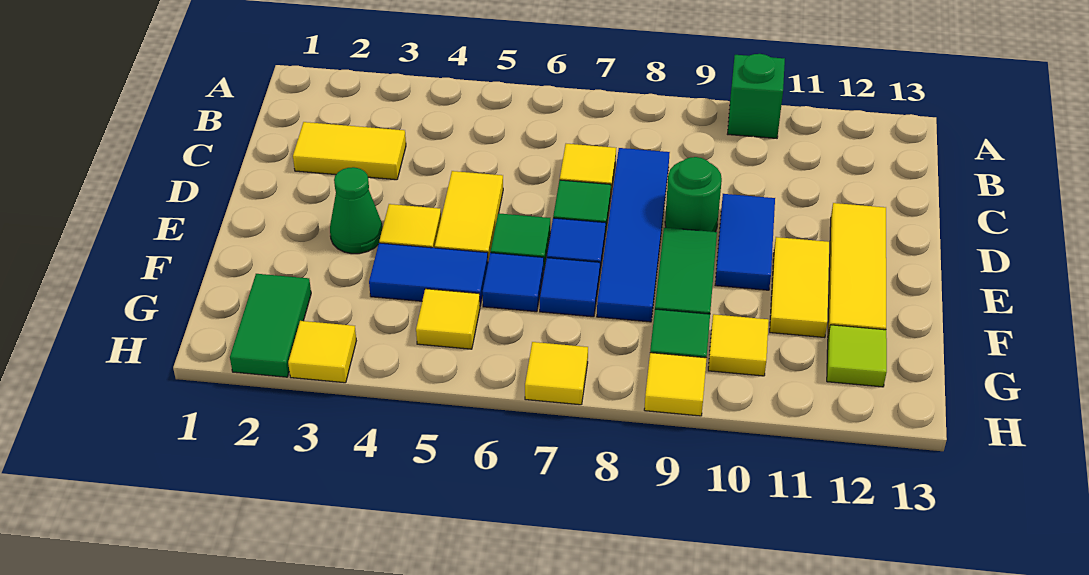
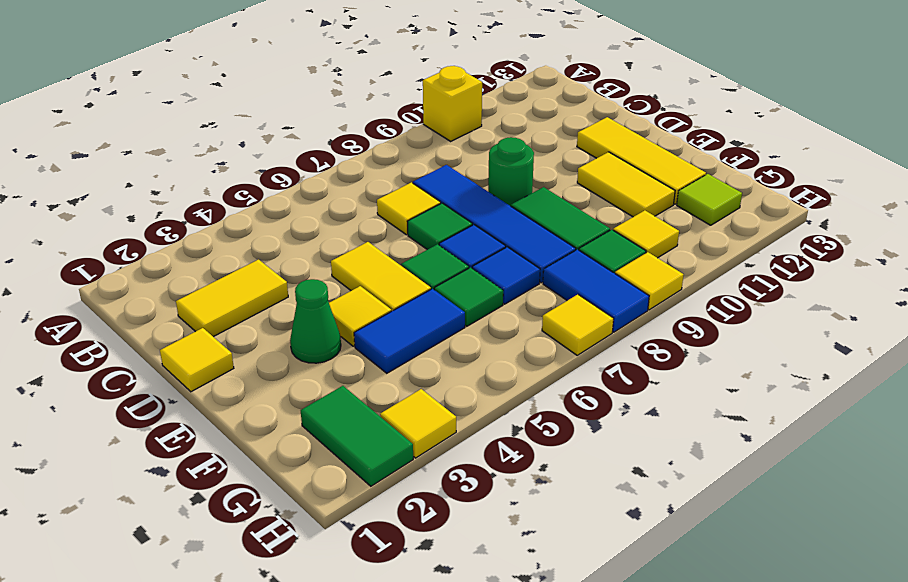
green 1x1 brick [728,54,785,138] -> yellow 1x1 brick [423,66,482,141]
blue 1x2 tile [715,194,775,290] -> blue 1x2 tile moved to [543,249,649,332]
blue 1x1 tile [483,253,544,312] -> green 1x1 tile [434,267,503,326]
yellow 1x1 tile [416,289,480,349] -> yellow 1x1 tile moved to [160,328,234,392]

